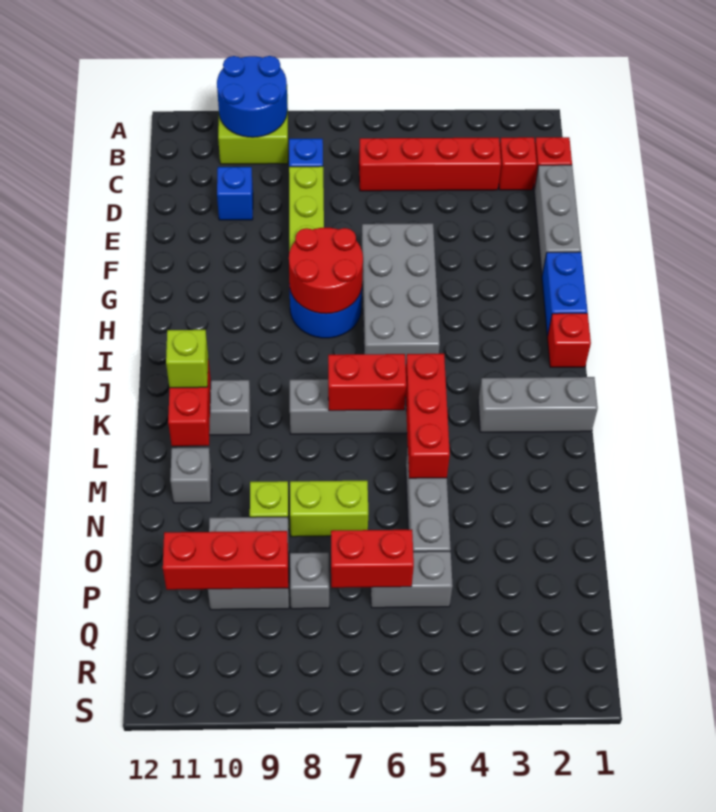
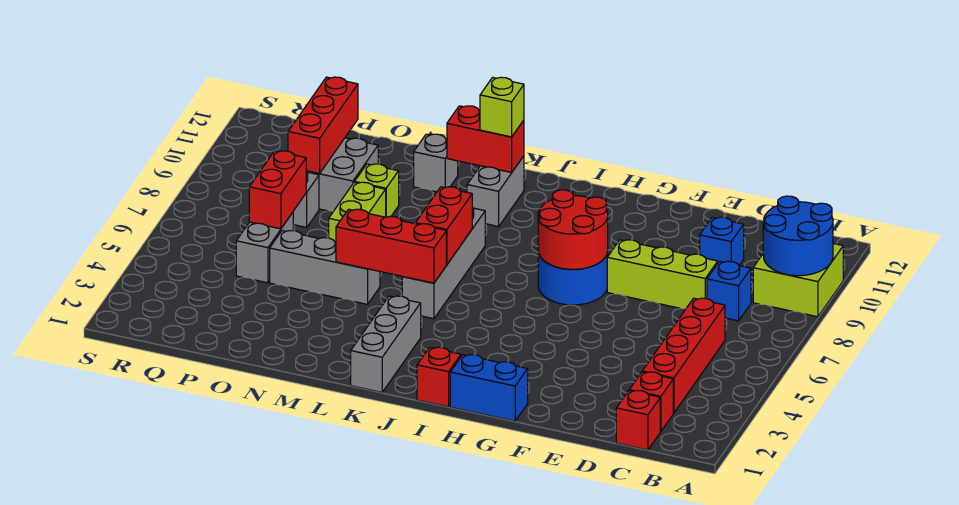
grey 1x3 brick [534,165,581,275] -> none
grey 2x4 brick [361,223,440,365] -> none

